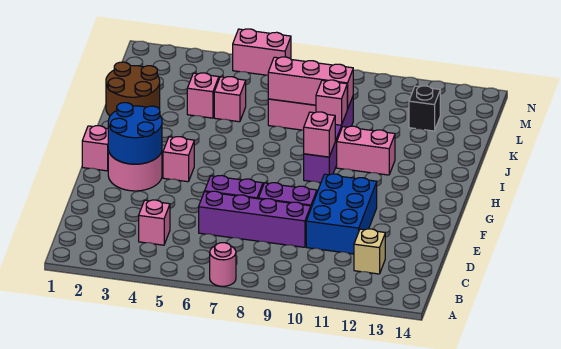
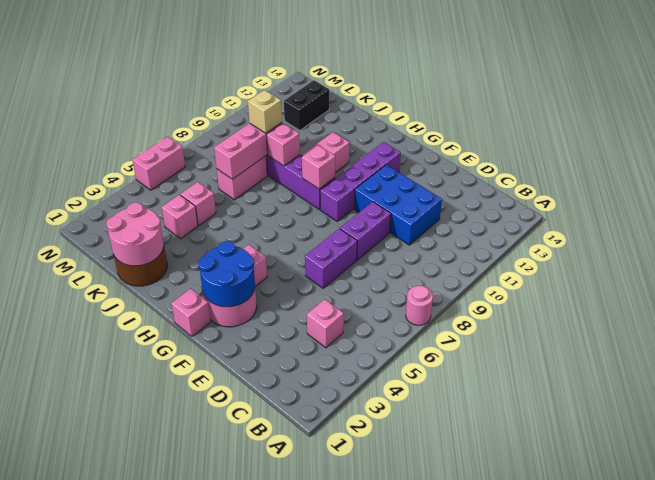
tan 1x1 brick [354,229,385,274] -> tan 1x1 brick moved to [248,90,282,133]
purple 1x4 brick [199,191,311,247] -> purple 1x4 brick moved to [320,142,401,221]
none -> pink 2x2 round brick [106,203,164,266]
black 1x1 brick [409,86,440,131] -> black 1x2 brick [284,80,329,130]

